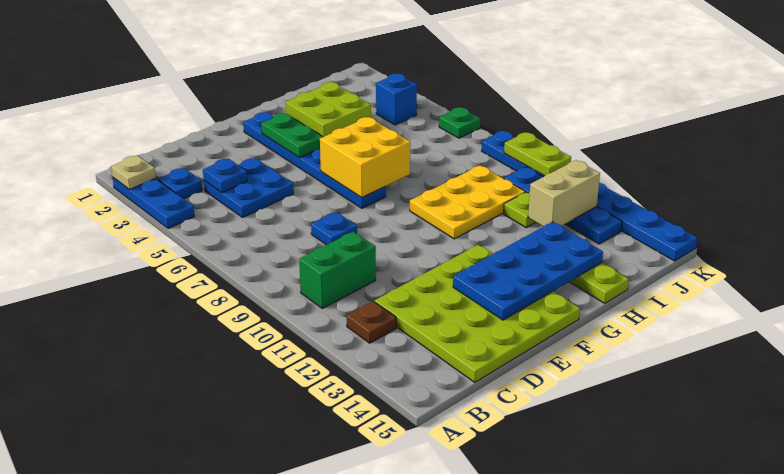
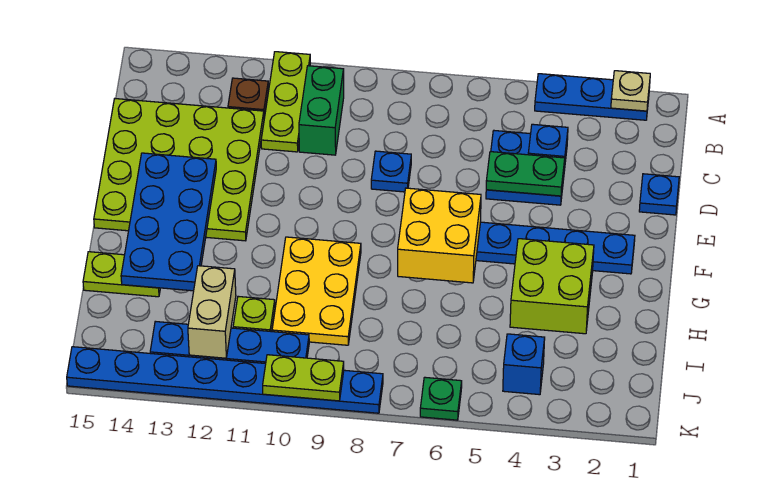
none -> lime 1x3 plate [261,52,310,152]
blue 1x1 plate [158,168,202,199] -> blue 1x1 plate moved to [639,174,679,215]
green 1x2 plate [261,113,323,158] -> green 1x2 plate moved to [486,152,565,196]

